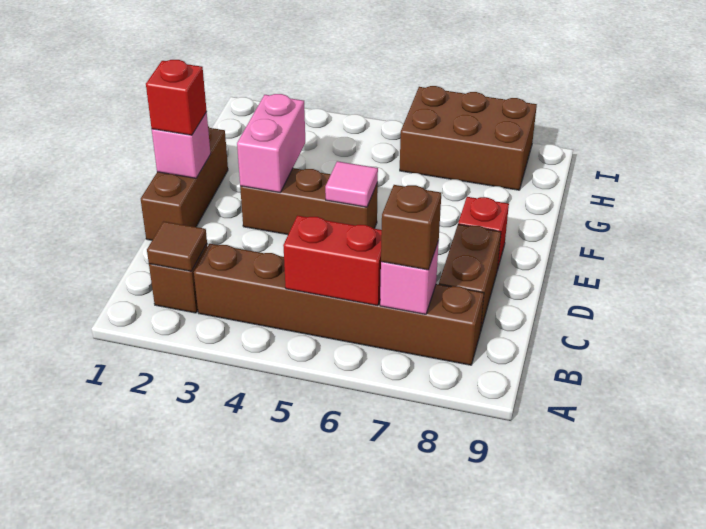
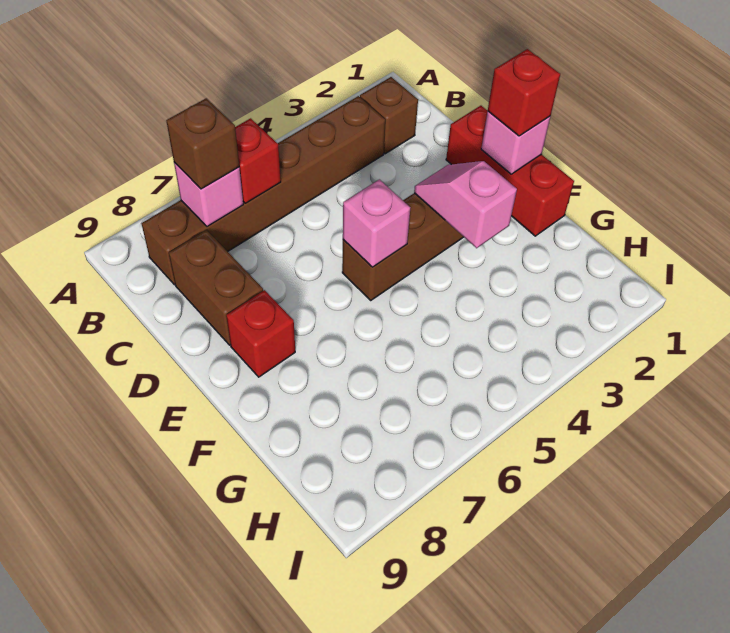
brown 1x1 tile [147,222,207,271] -> none
red 1x2 brick [283,216,382,306] -> red 1x1 brick [235,118,281,203]
brown 1x3 brick [141,126,228,240] -> red 1x3 brick [446,106,574,236]
pink 1x2 brick [237,94,305,192] -> pink 1x2 slope [414,161,517,248]
pink 1x1 tile [325,161,378,207] -> pink 1x1 brick [343,179,410,267]
brown 2x3 brick [400,86,537,190] -> none

